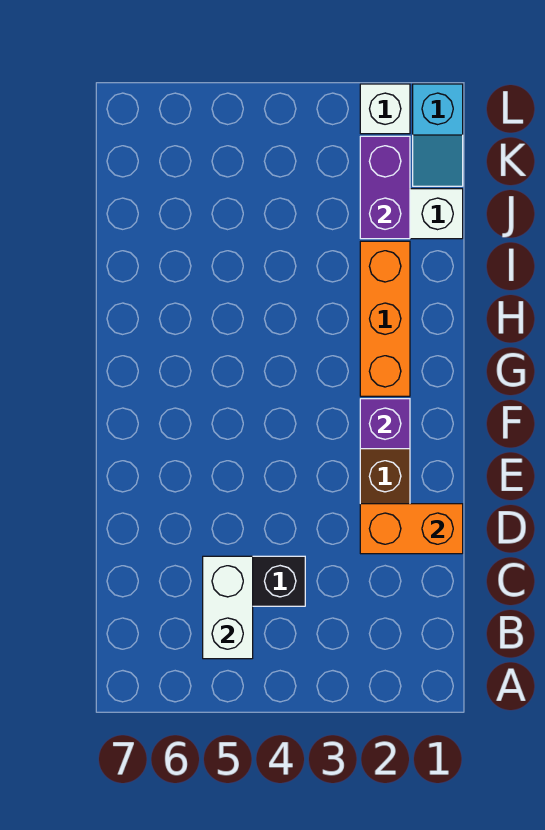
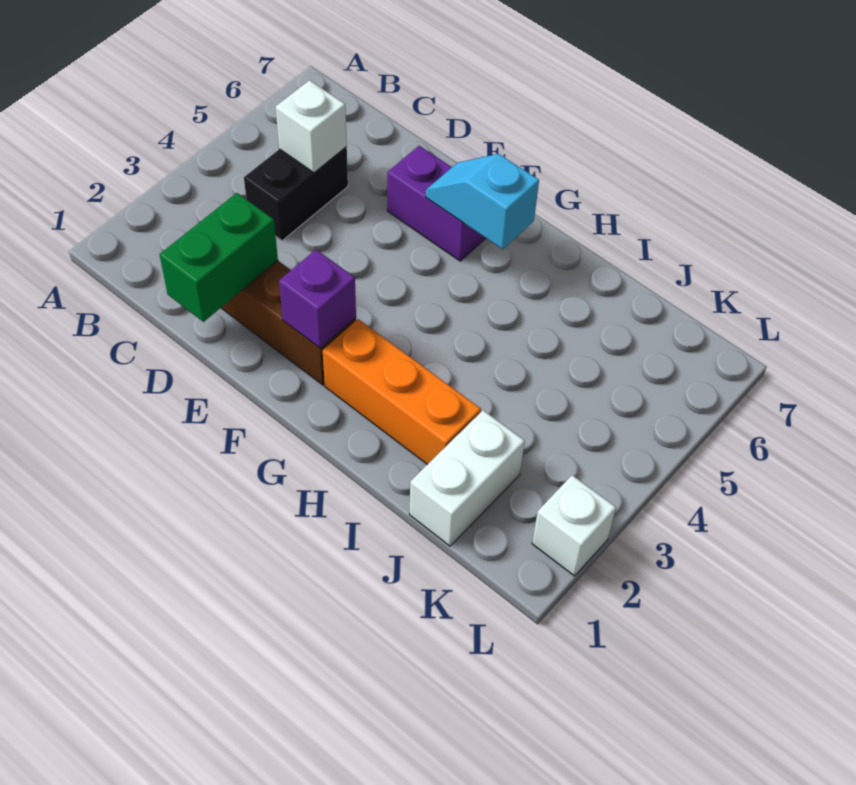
white 1x2 brick [203,556,253,659] -> white 1x1 brick [276,80,347,173]
orange 1x2 brick [360,504,463,554] -> green 1x2 brick [159,193,278,322]
purple 1x2 brick [360,136,410,239] -> purple 1x2 brick moved to [387,146,486,261]
cyan 1x2 slope [413,84,463,186] -> cyan 1x2 slope moved to [426,154,539,249]

